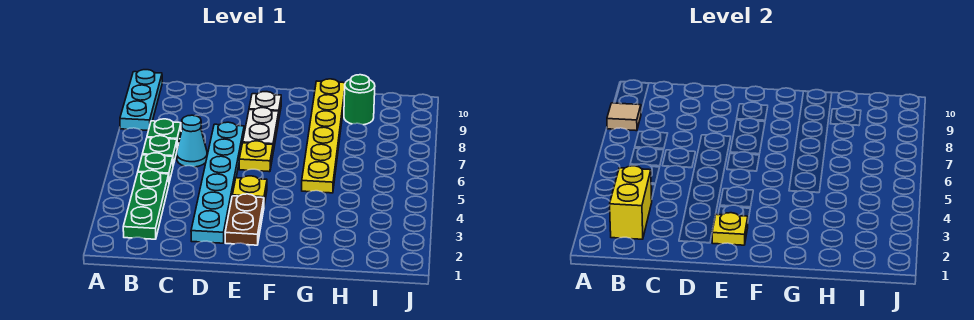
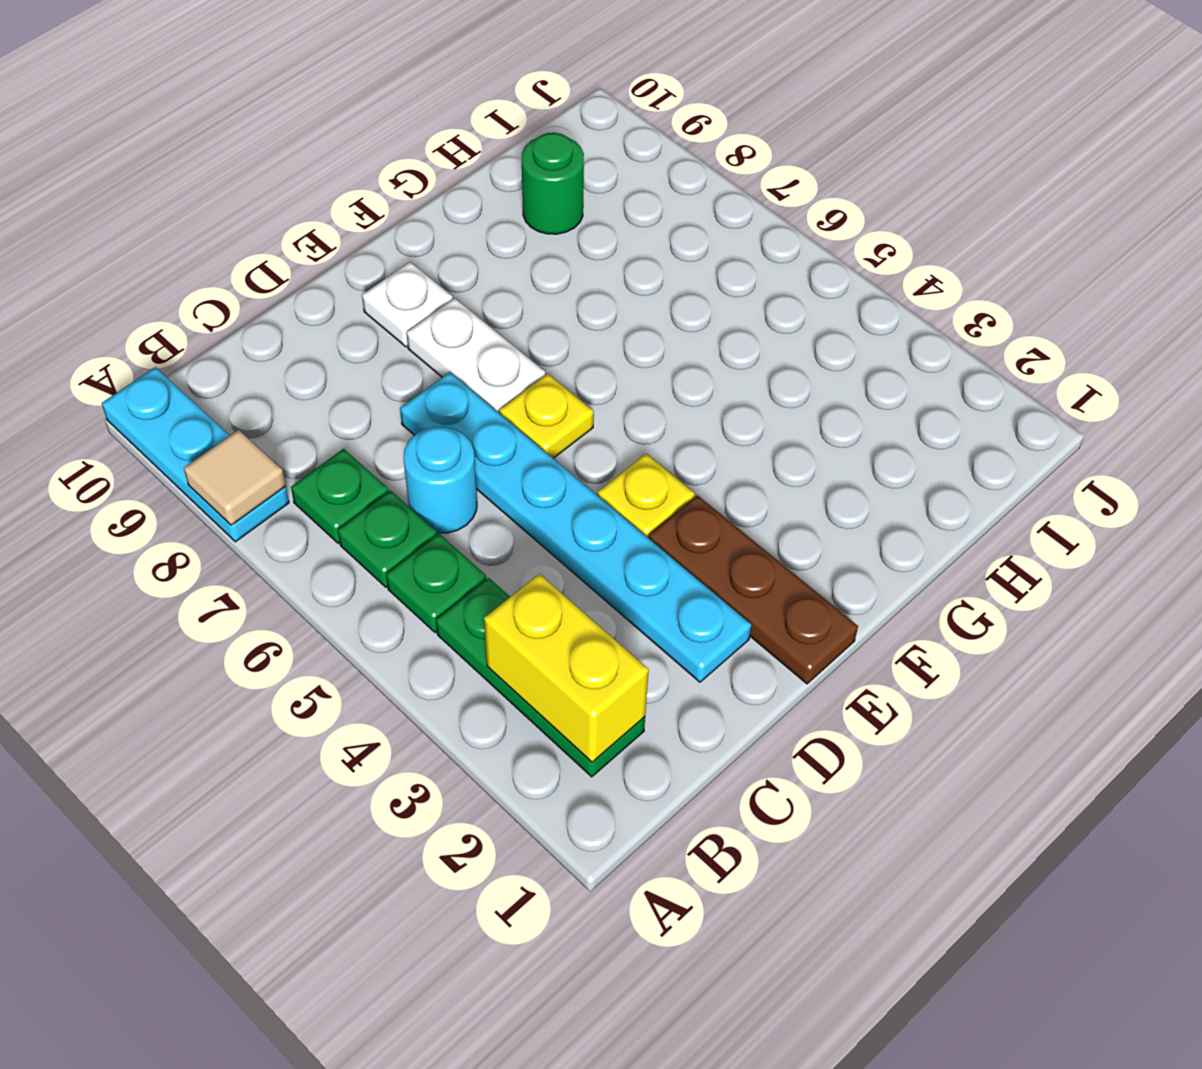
cyan 1x1 cone [177,115,207,167] -> cyan 1x1 round brick [404,427,477,533]
brown 1x2 plate [225,194,264,245] -> brown 1x3 plate [649,495,858,684]
yellow 1x1 plate [712,213,748,245] -> none
yellow 1x6 plate [302,79,345,193] -> none

